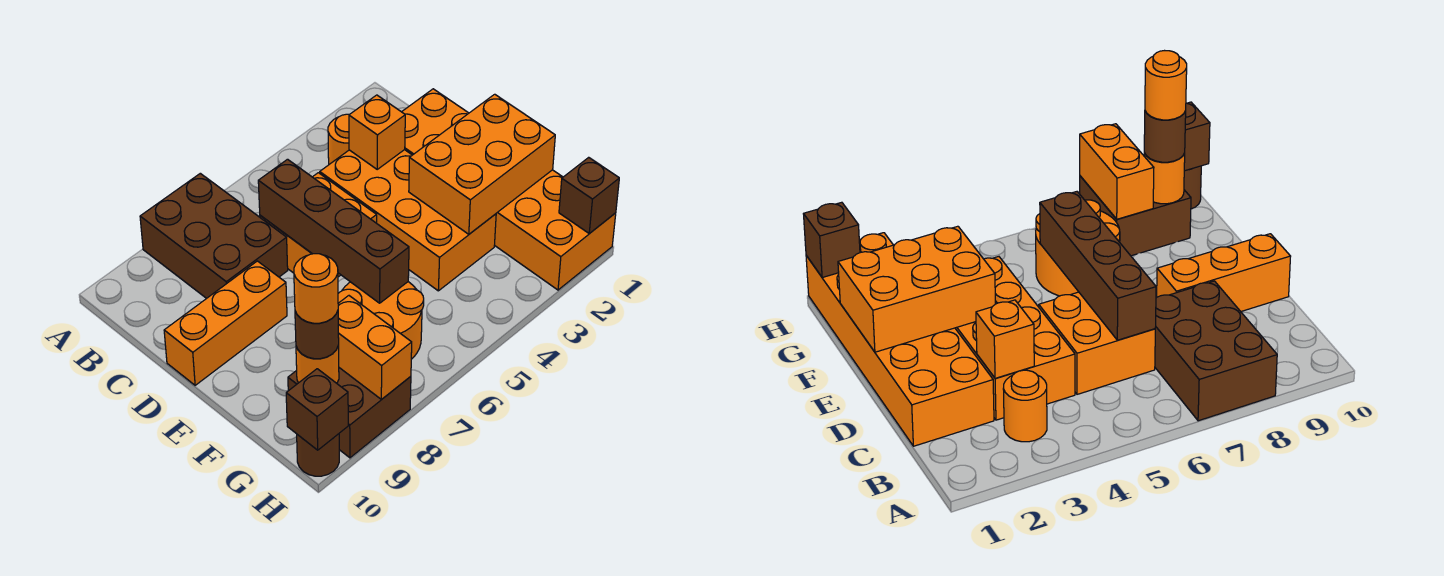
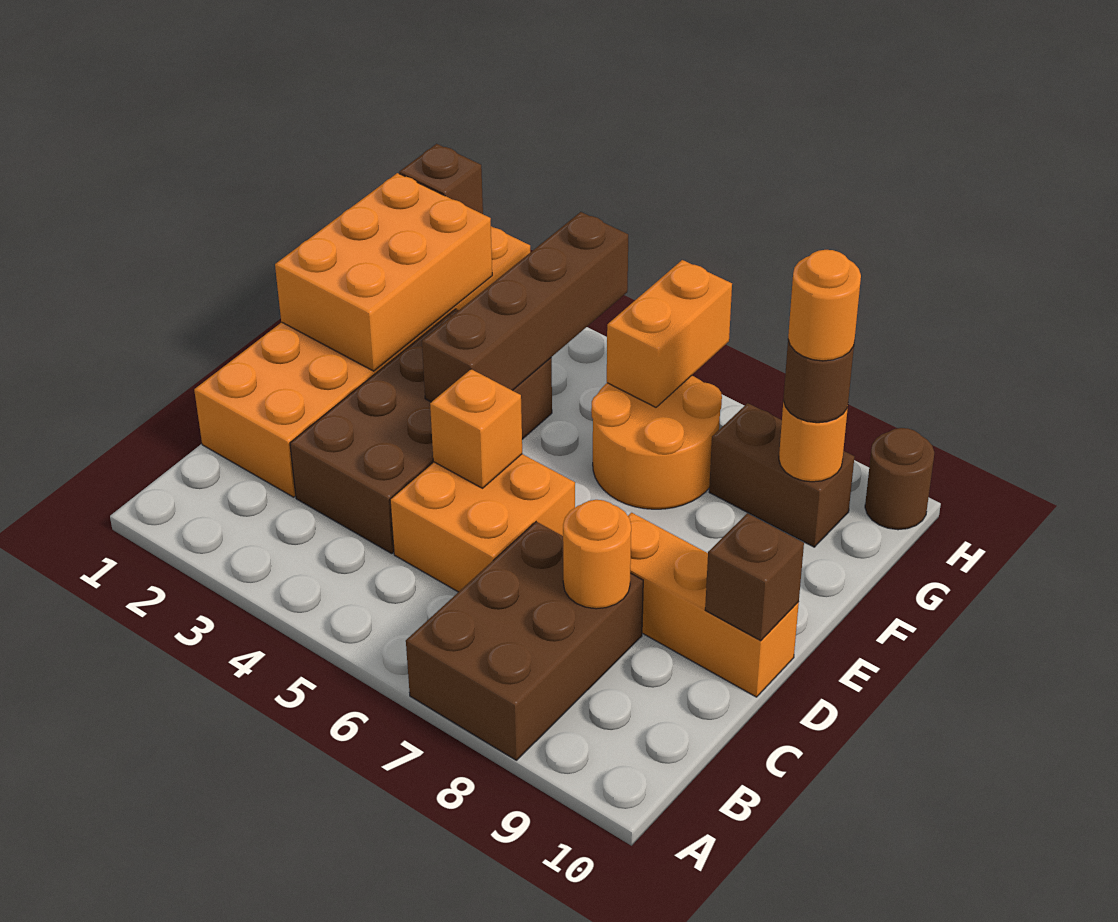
orange 1x1 round brick [328,114,349,164] -> orange 1x1 round brick moved to [563,500,631,609]
orange 2x4 brick [320,150,496,291] -> brown 2x4 brick [290,309,552,553]
orange 1x1 brick [349,95,405,169] -> orange 1x1 brick moved to [430,369,522,488]
brown 1x4 brick [258,159,409,303] -> brown 1x4 brick moved to [422,212,628,402]
orange 2x3 brick [409,94,555,234] -> orange 2x3 brick turned to [275,173,492,371]
brown 2x2 brick [288,368,411,458] -> brown 1x2 brick [709,403,854,547]
orange 1x2 brick [338,296,412,399] -> orange 1x2 brick moved to [607,260,732,407]
brown 1x1 brick [286,369,348,450] -> brown 1x1 brick moved to [705,513,804,641]

